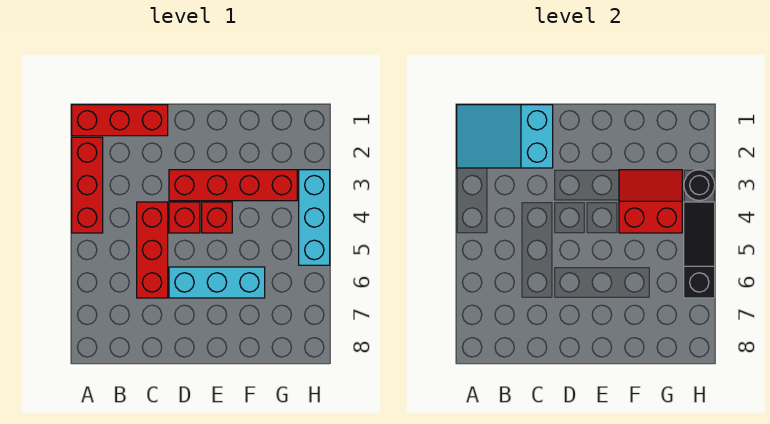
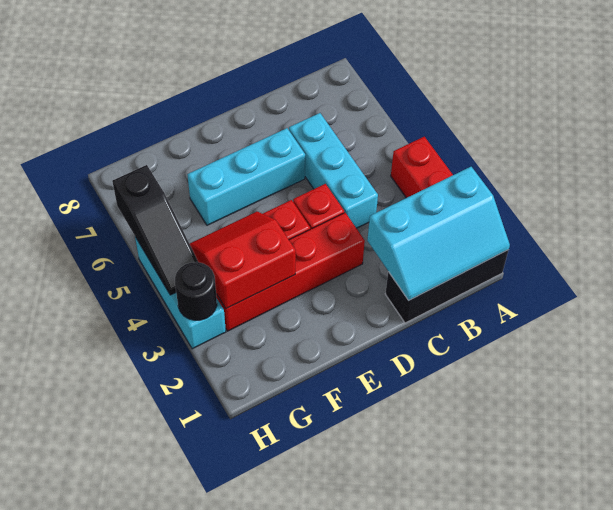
red 1x3 brick [72,105,168,136] -> black 1x3 brick [385,250,508,323]
cyan 2x3 slope [457,105,553,168] -> cyan 2x3 slope turned to [367,167,510,300]
red 1x3 brick [137,202,168,298] -> cyan 1x3 brick [289,113,378,228]
red 2x2 slope [619,170,682,233] -> red 2x2 slope turned to [190,212,296,309]

